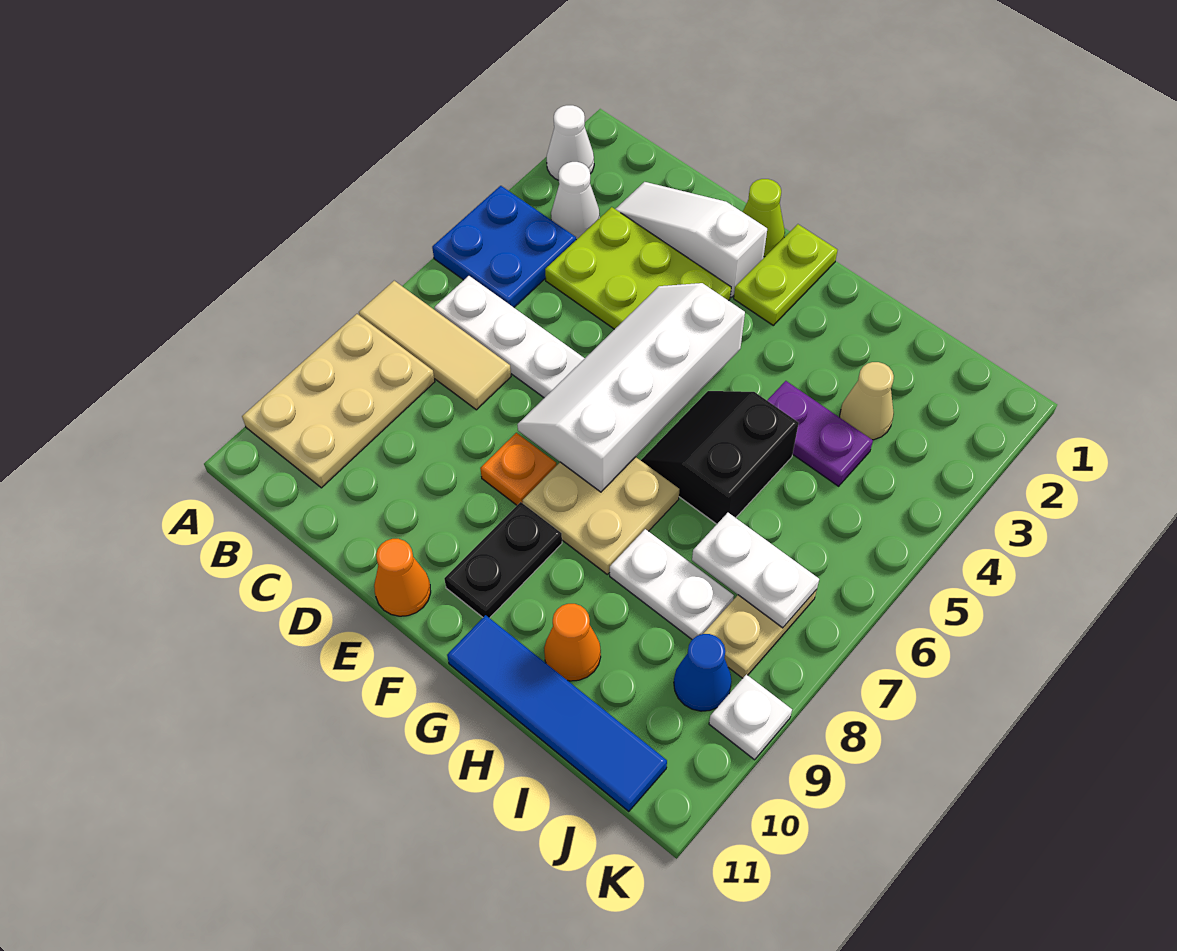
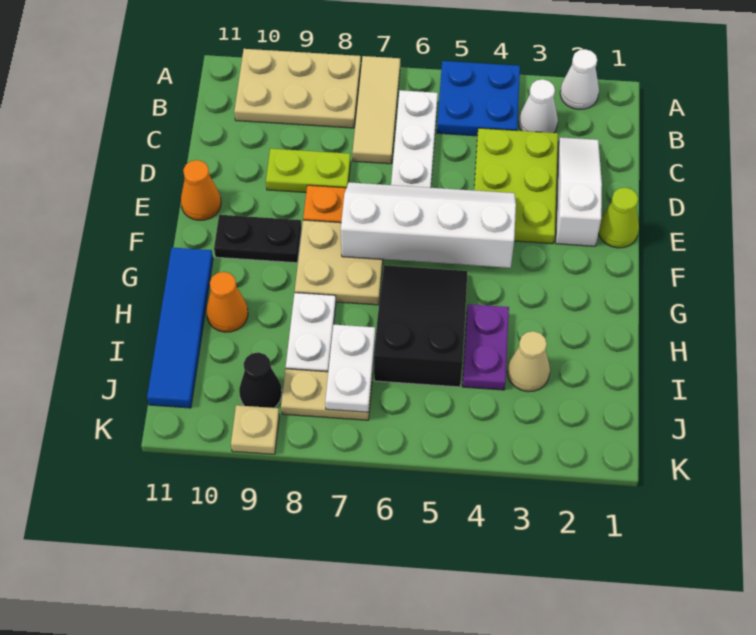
lime 1x2 plate [734,224,837,325] -> lime 1x2 plate moved to [266,149,351,192]
black 2x2 slope [641,391,799,524] -> black 2x3 slope [374,265,467,387]
blue 1x1 cone [674,634,732,711] -> black 1x1 cone [239,352,282,408]
white 1x1 plate [709,674,792,760] -> tan 1x1 plate [231,405,279,454]

